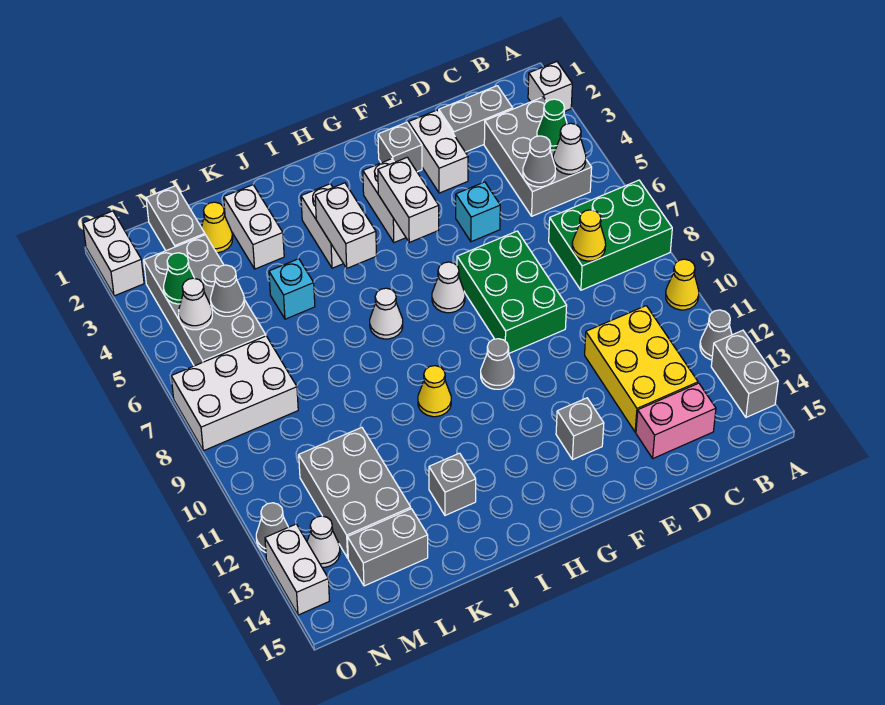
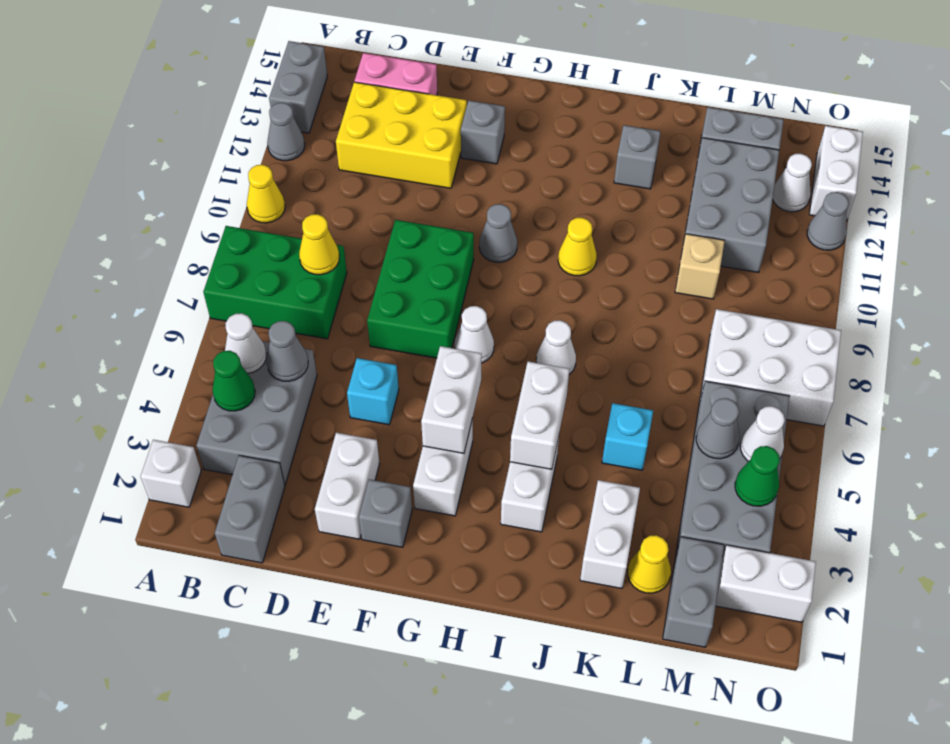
grey 1x2 brick [439,86,513,152] -> grey 1x2 brick turned to [215,455,285,563]
yellow 2x3 brick [585,306,698,432] -> yellow 2x3 brick turned to [336,82,467,188]
none -> tan 1x1 brick [675,234,725,299]
white 1x2 brick [83,211,144,296] -> white 1x2 brick turned to [716,545,816,622]

